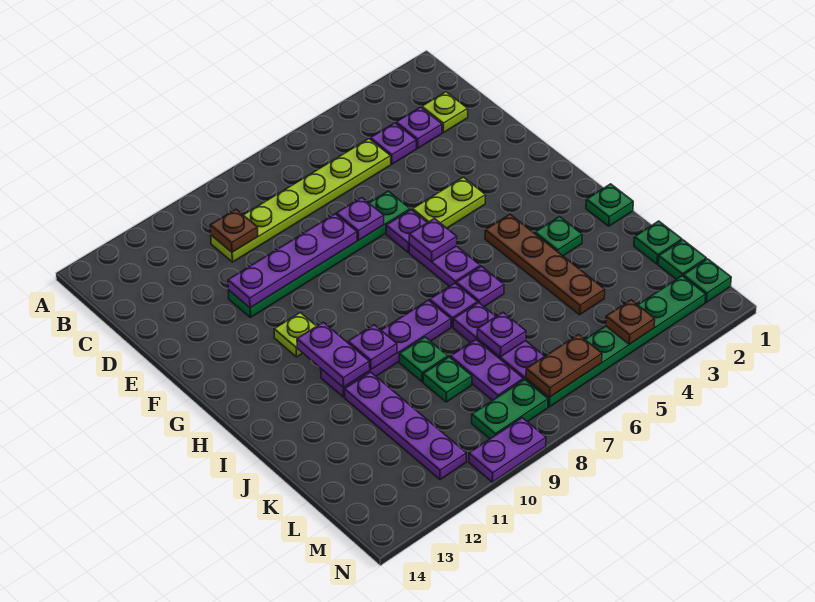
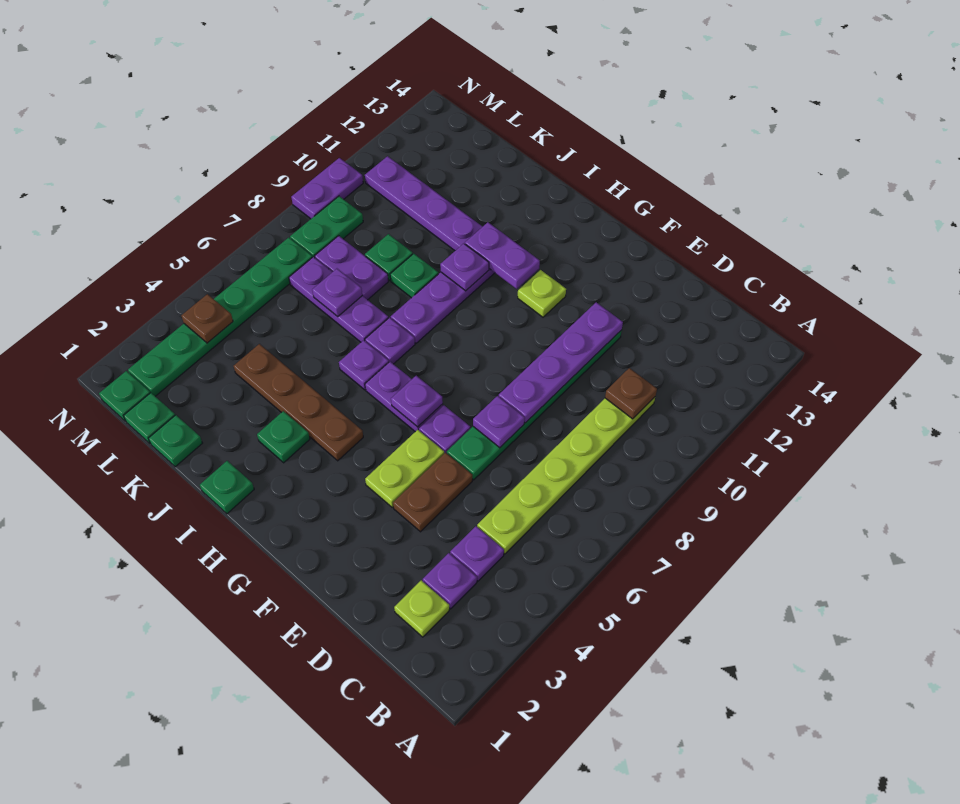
brown 1x2 plate [526,335,602,397] -> brown 1x2 plate moved to [393,452,472,532]

